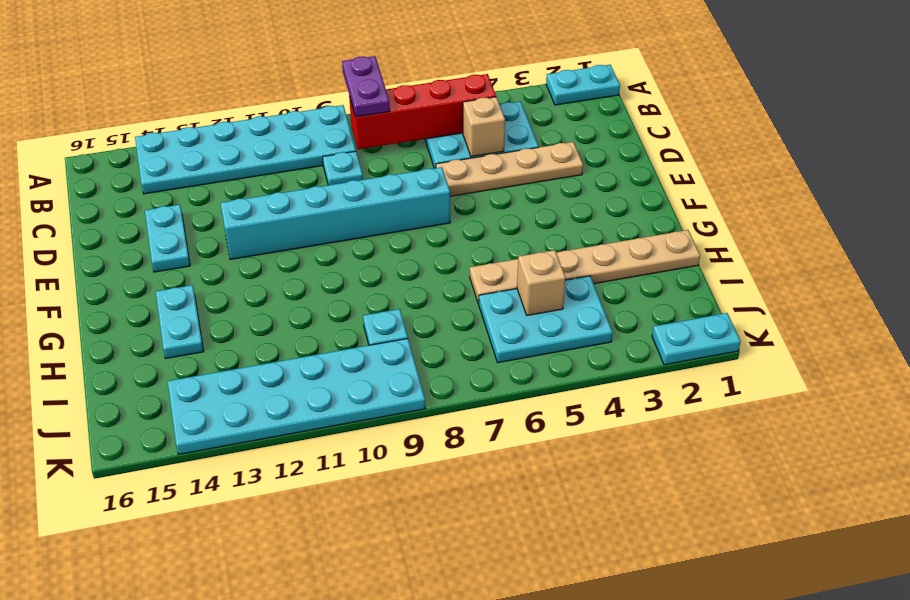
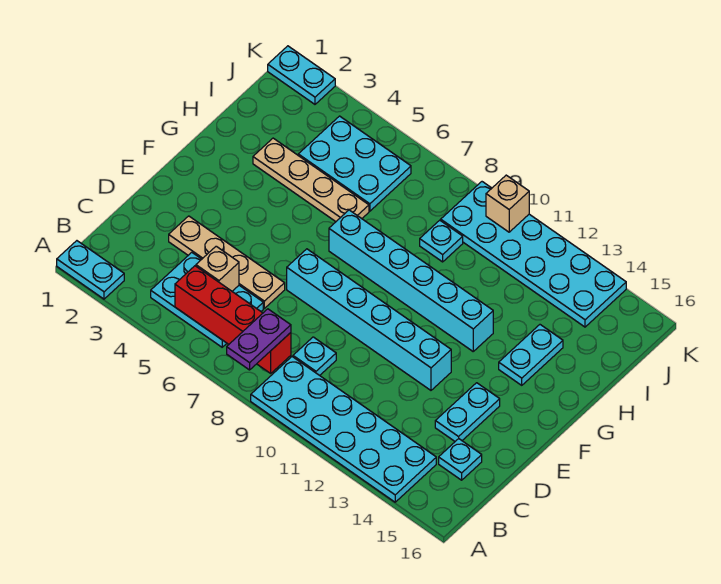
none -> cyan 1x1 plate [439,439,482,480]
none -> cyan 1x6 brick [329,210,493,351]
tan 1x6 plate [470,230,700,304] -> tan 1x4 plate [253,138,369,222]
tan 1x1 brick [517,250,566,315] -> tan 1x1 brick moved to [486,175,529,232]

